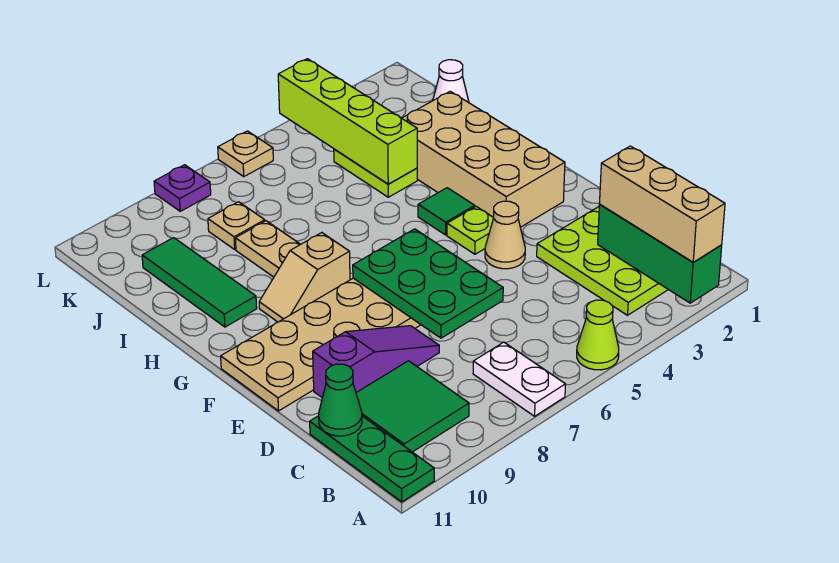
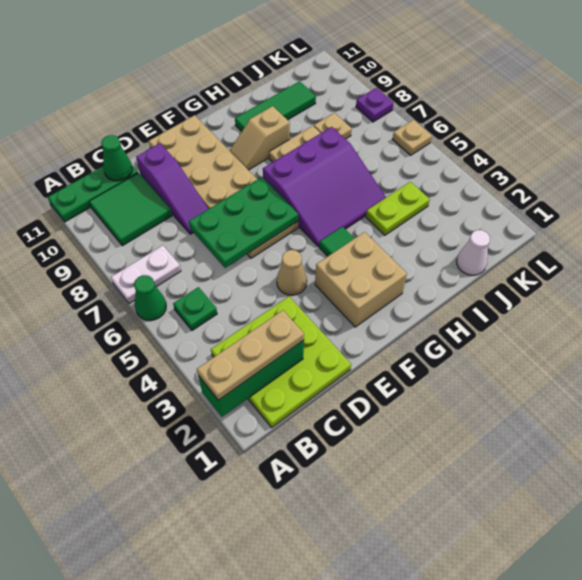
tan 1x3 brick [600,146,725,262] -> tan 1x3 plate [197,310,304,400]
lime 1x1 cone [577,300,619,370] -> none
none -> green 1x1 cone [134,275,166,321]
none -> green 1x1 plate [173,287,217,331]
tan 2x4 brick [402,91,565,227] -> tan 2x2 brick [315,232,407,327]
lime 1x1 plate [447,206,493,254] -> none
none -> purple 3x3 slope [263,127,386,247]
tan 1x2 slope [259,233,350,322] -> tan 1x2 slope turned to [229,106,290,170]
lime 1x4 brick [278,59,417,184] -> none

